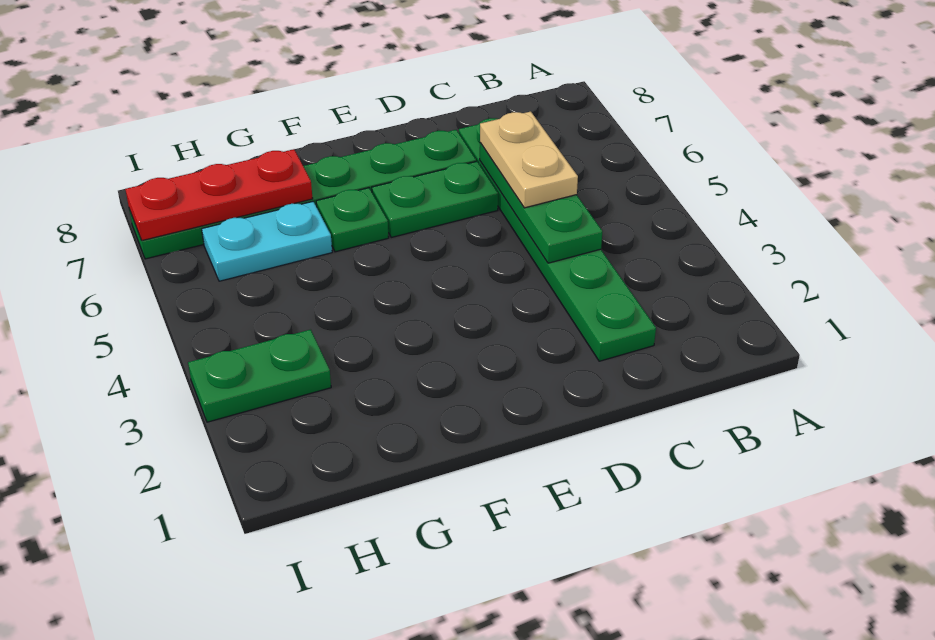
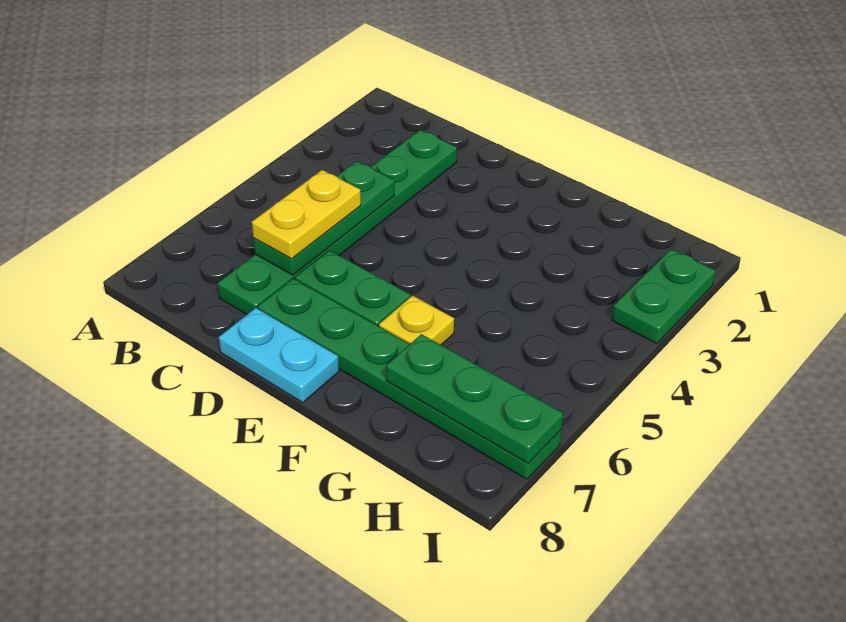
tan 1x2 plate [480,111,578,208] -> yellow 1x2 plate [252,170,361,259]
green 1x1 plate [316,188,389,252] -> yellow 1x1 plate [379,296,454,345]
cyan 1x2 plate [202,202,332,281] -> cyan 1x2 plate moved to [219,308,339,402]
red 1x3 plate [125,149,313,241] -> green 1x3 plate [386,334,563,463]
green 1x2 plate [188,330,331,422] -> green 1x2 plate turned to [612,249,715,344]

